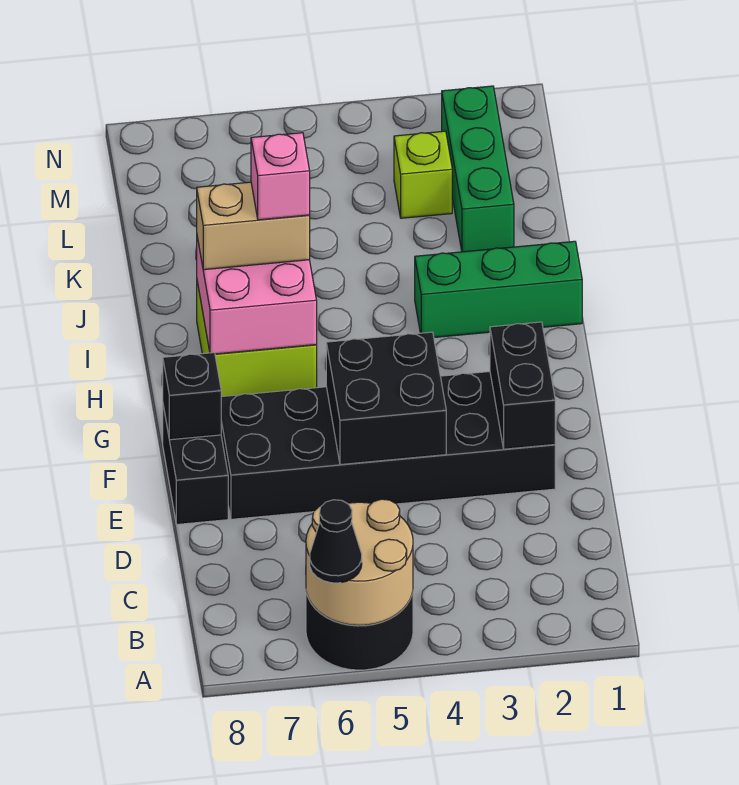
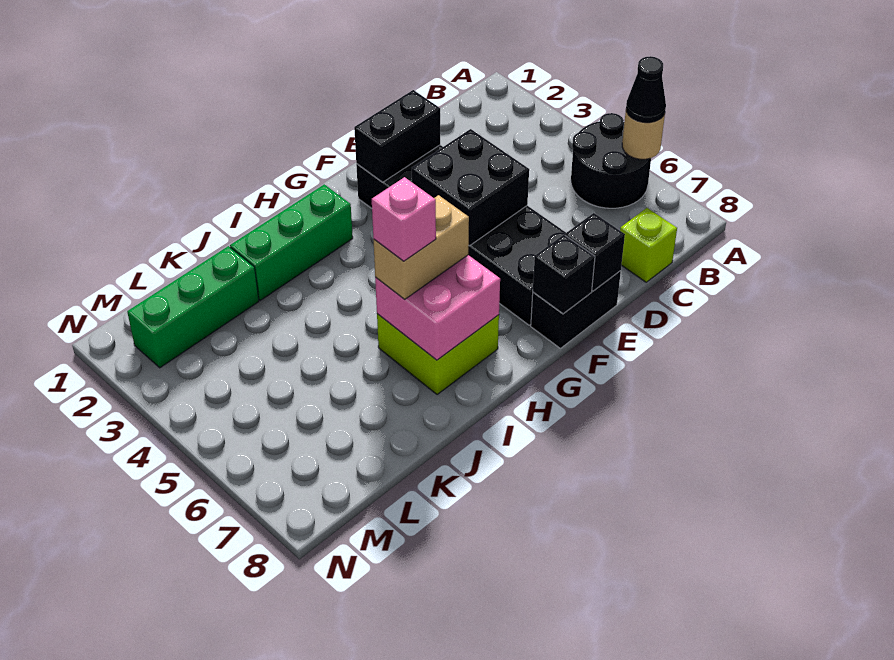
tan 2x2 round brick [306,499,413,625] -> tan 1x1 round brick [622,112,665,159]
none -> black 1x1 brick [565,213,625,291]
green 1x3 brick [415,241,582,337] -> green 1x3 brick turned to [230,184,353,300]
tan 1x2 brick [197,182,310,270] -> tan 1x2 brick turned to [373,195,469,299]
lime 1x1 brick [394,131,452,218] -> lime 1x1 brick moved to [620,208,677,282]

